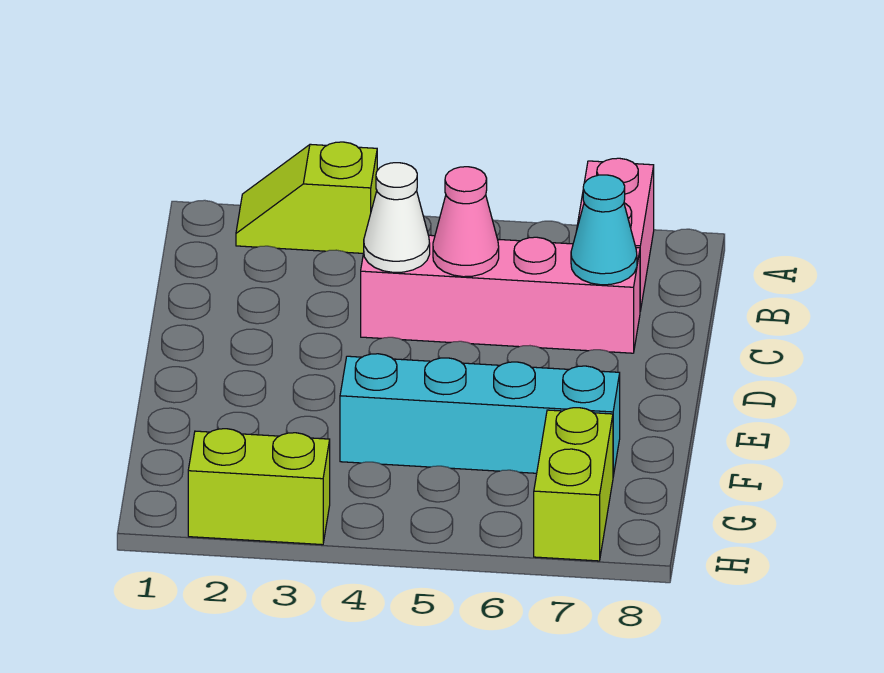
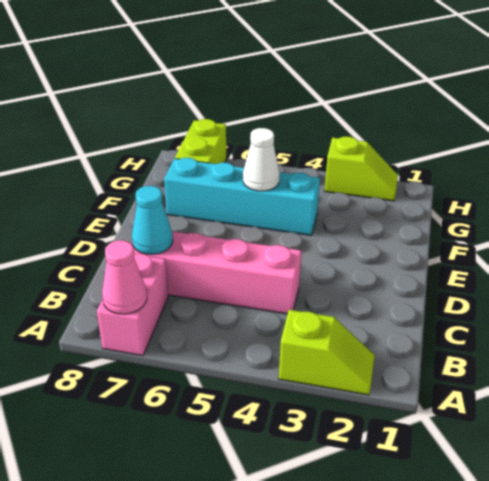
white 1x1 cone [364,163,430,272] -> white 1x1 cone moved to [243,128,280,191]
pink 1x1 cone [433,167,499,277] -> pink 1x1 cone moved to [102,241,147,314]
lime 1x2 brick [188,429,330,545] -> lime 1x2 slope [324,137,398,201]

